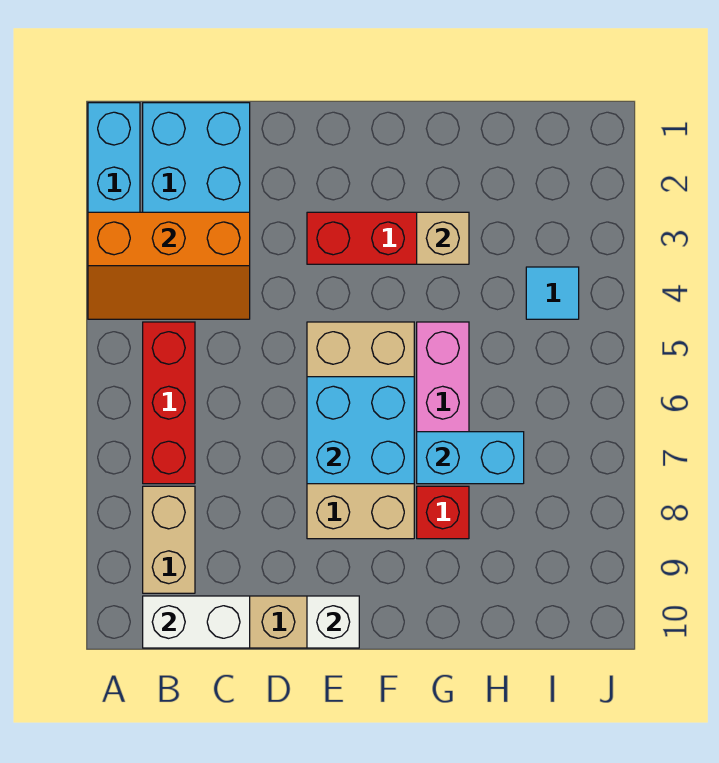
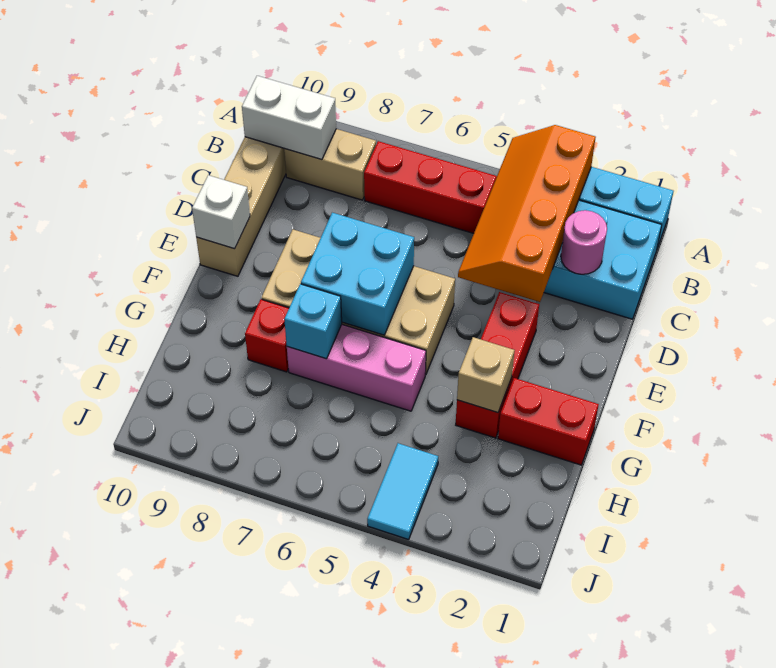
orange 2x3 slope [88,212,250,319] -> orange 2x4 slope [458,125,596,302]
white 1x2 brick [143,596,250,648] -> white 1x2 brick turned to [242,76,336,160]
none -> pink 1x1 round brick [561,210,607,274]
none -> red 1x2 brick [498,378,599,465]
cyan 1x2 brick [417,432,524,484] -> cyan 1x1 brick [284,284,342,359]
cyan 1x1 tile [526,267,579,319] -> cyan 1x2 tile [367,443,438,540]

